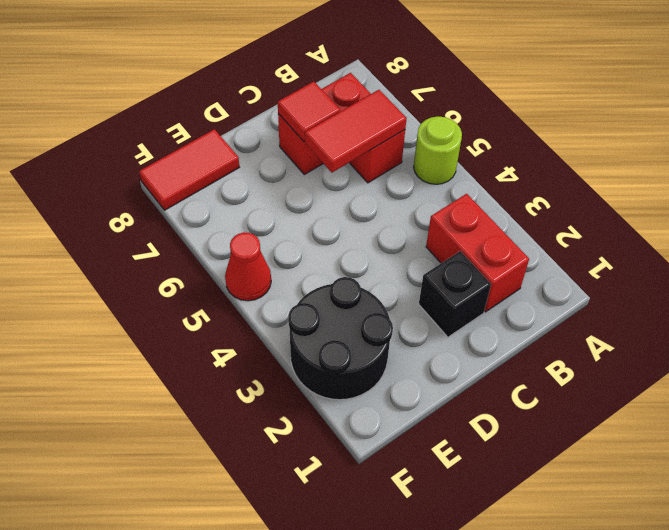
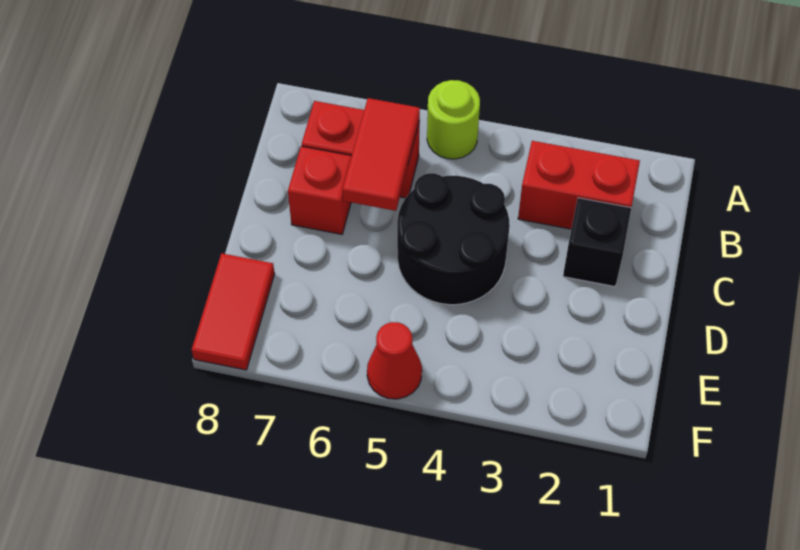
red 1x1 tile [278,81,340,141] -> none
black 2x2 round brick [288,277,393,400] -> black 2x2 round brick moved to [397,173,510,305]

